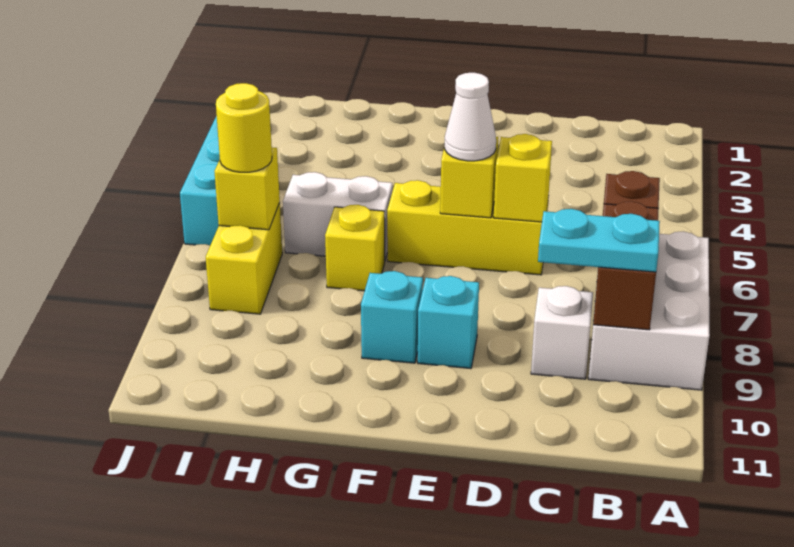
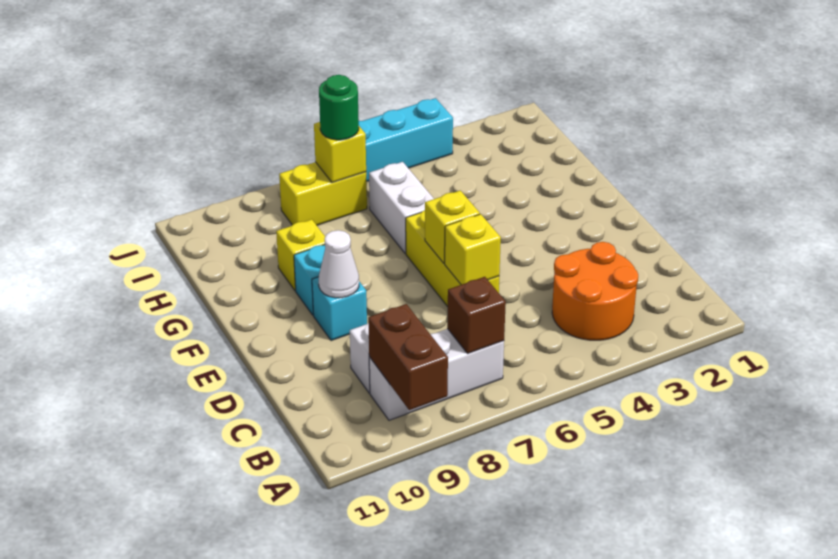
white 2x3 brick [588,231,710,390] -> white 1x3 brick [369,329,504,420]
none -> orange 2x2 round brick [552,242,638,340]
brown 1x2 brick [593,201,659,330] -> brown 1x2 brick turned to [368,304,448,410]
cyan 1x2 plate [538,209,660,272] -> none
white 1x1 cone [445,73,496,161] -> white 1x1 cone moved to [319,230,359,298]
yellow 1x1 brick [325,205,385,291] -> yellow 1x1 brick moved to [276,219,325,291]
yellow 1x1 round brick [216,83,272,172] -> green 1x1 round brick [319,75,359,140]

